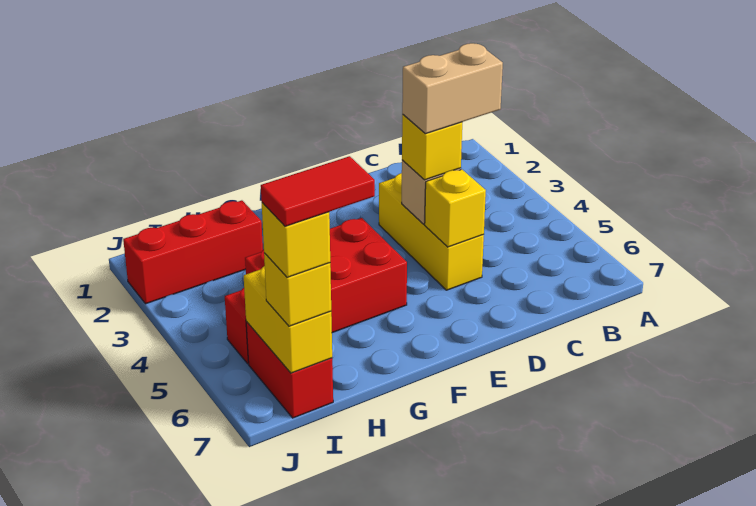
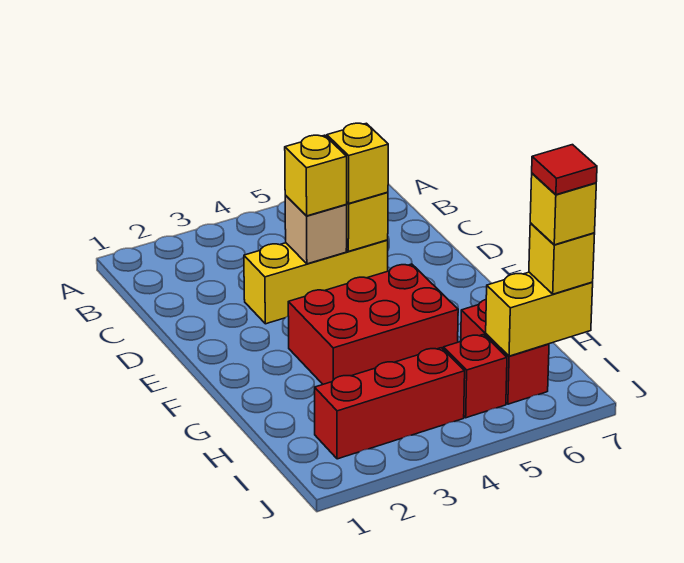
tan 1x2 brick [402,43,503,134] -> none
none -> yellow 1x1 brick [327,123,388,203]
red 2x3 brick [245,218,407,333] -> red 2x3 brick turned to [288,264,458,384]
red 1x3 brick [123,200,263,304] -> red 1x3 brick turned to [315,348,465,459]
red 1x2 tile [261,156,375,226] -> red 1x1 tile [532,145,597,195]
red 1x2 brick [246,322,333,418] -> red 1x2 brick turned to [461,300,549,404]

